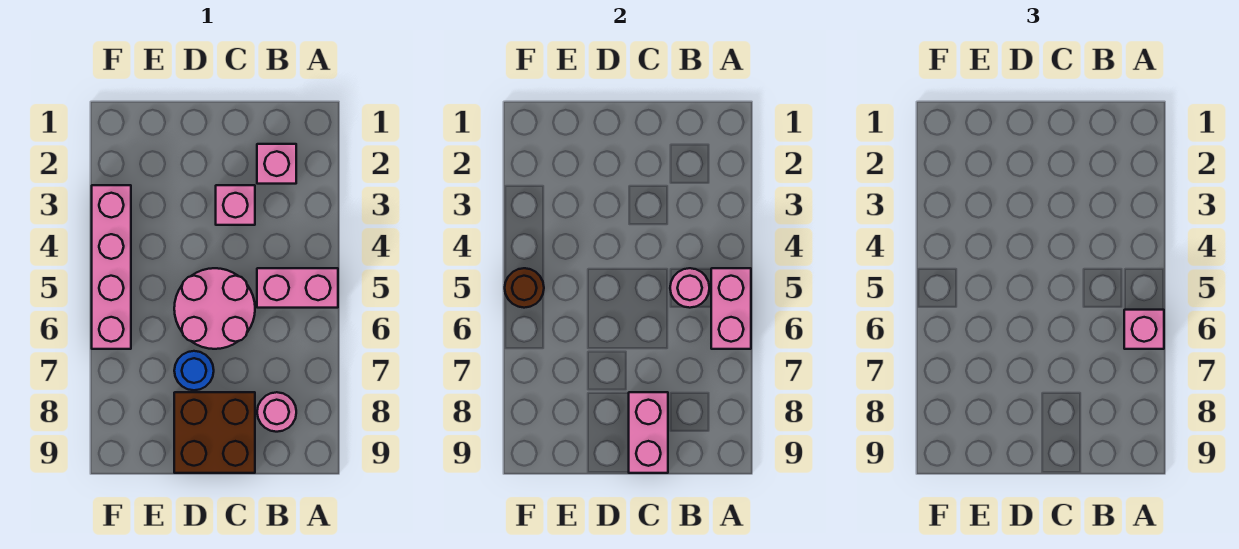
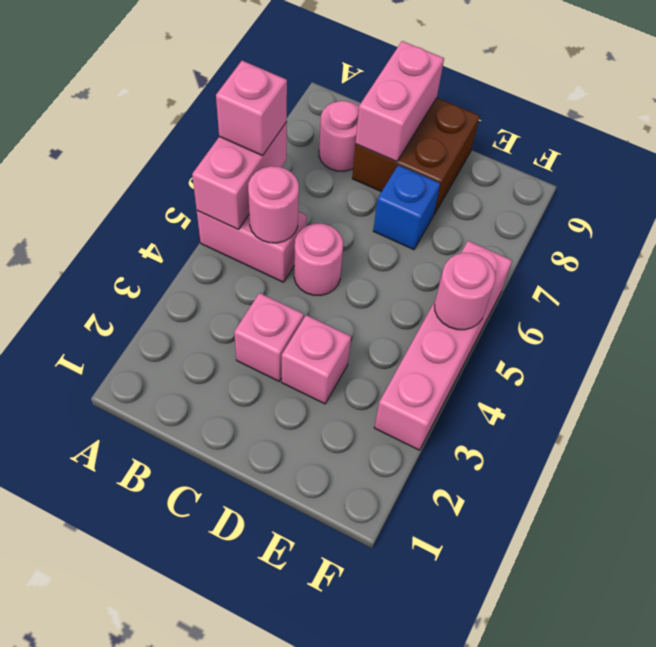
pink 1x1 brick [257,144,296,184] -> pink 1x1 brick moved to [282,315,351,404]
pink 2x2 round brick [174,268,255,349] -> pink 1x1 round brick [294,224,343,295]
blue 1x1 round brick [174,351,214,390] -> blue 1x1 brick [373,165,440,250]
brown 1x1 round brick [505,268,544,308] -> pink 1x1 round brick [435,253,495,330]

